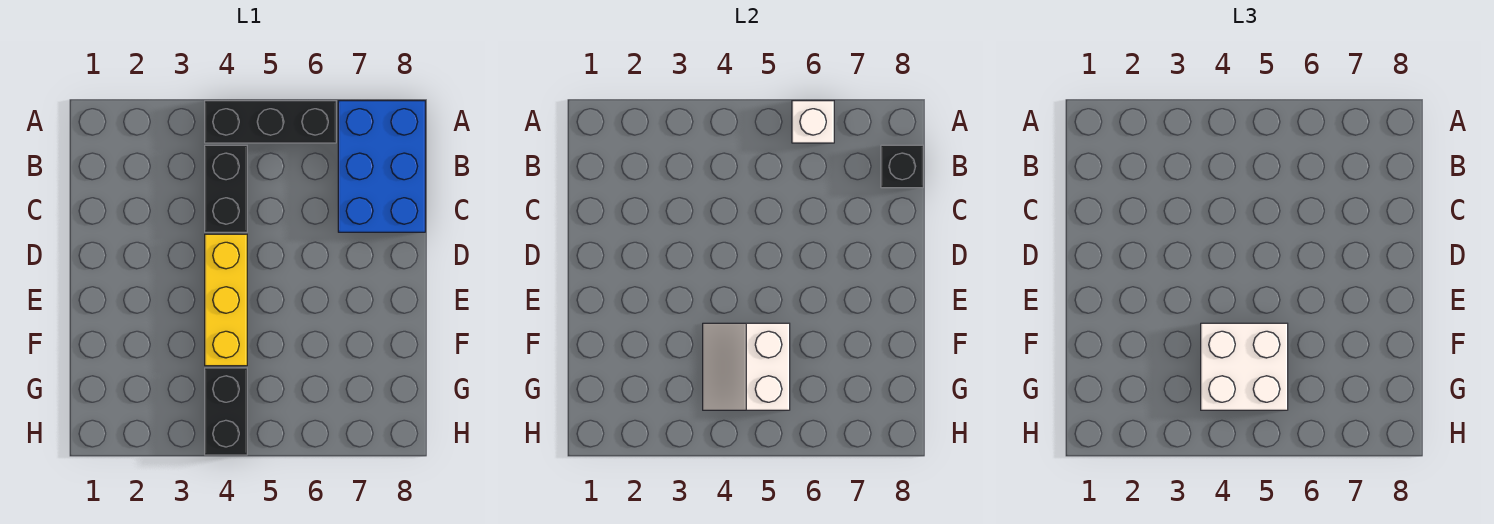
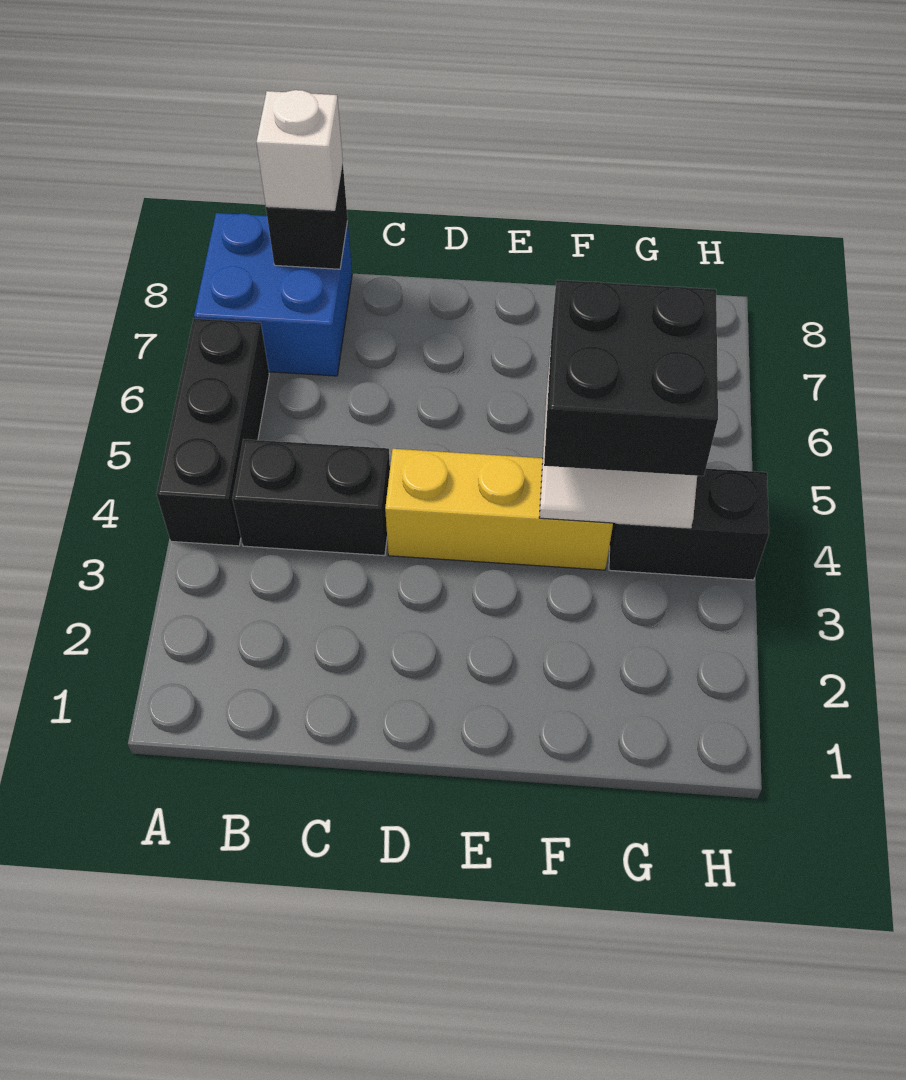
white 1x1 brick [792,101,834,143] -> white 1x1 brick moved to [256,90,343,210]
blue 2x3 brick [338,101,425,232] -> blue 2x2 brick [194,213,352,376]
white 2x2 brick [1201,323,1288,410] -> black 2x2 brick [544,280,718,476]

